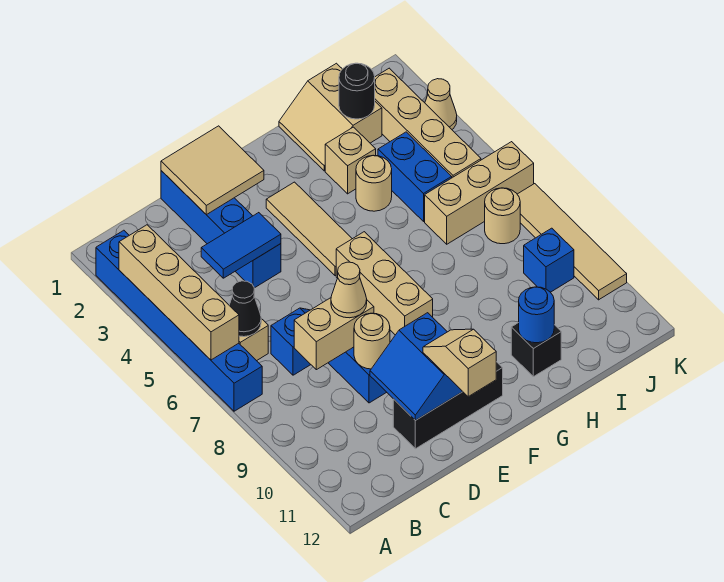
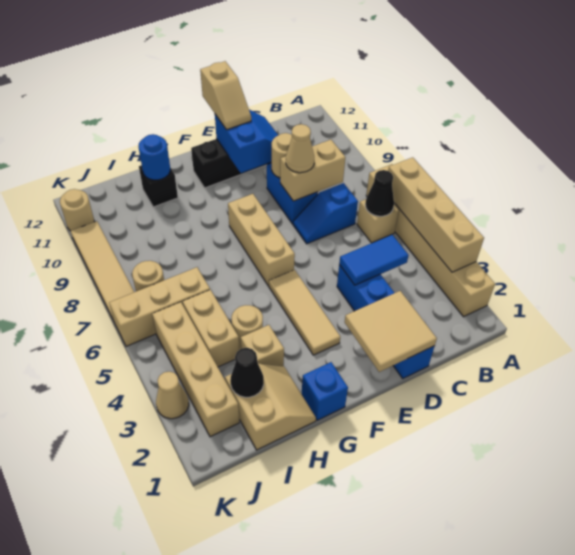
blue 1x6 brick [96,230,262,411] -> tan 1x6 brick [366,164,495,317]
black 1x1 round brick [339,63,375,119] -> black 1x1 cone [230,348,264,397]
blue 1x2 brick [378,132,452,221] -> tan 1x2 brick [183,290,239,367]
blue 1x1 brick [524,228,574,292] -> blue 1x1 brick moved to [302,362,348,420]
none -> tan 1x1 round brick [60,189,95,231]

